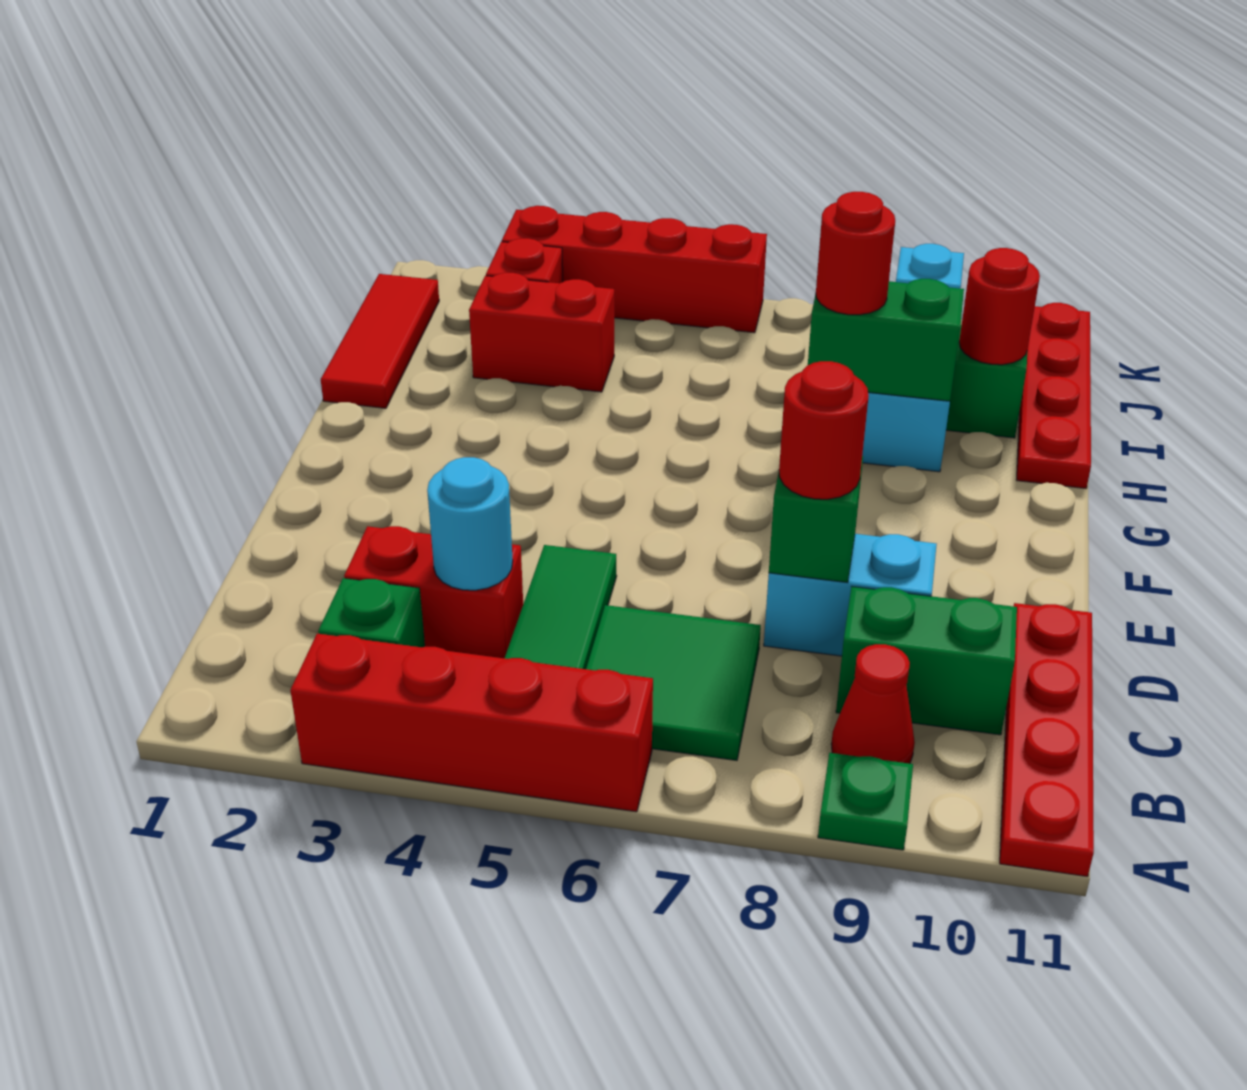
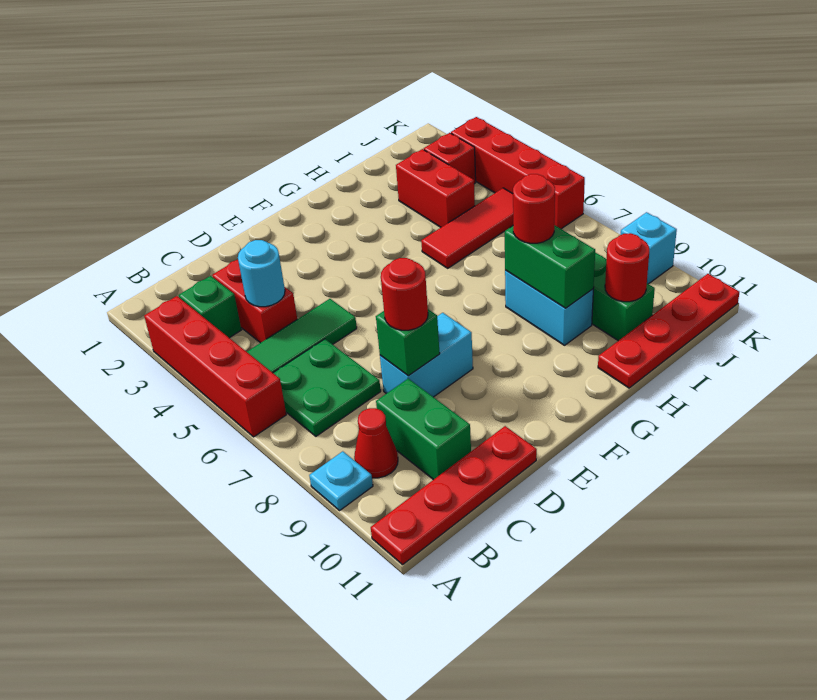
green 1x1 plate [818,753,913,850] -> cyan 1x1 plate [309,451,373,510]
green 2x2 tile [586,605,761,760] -> green 2x2 plate [273,339,381,436]
cyan 1x2 brick [764,534,937,656] -> cyan 1x2 brick turned to [380,313,473,397]
red 1x3 tile [321,274,439,408] -> red 1x3 tile moved to [421,188,513,268]

